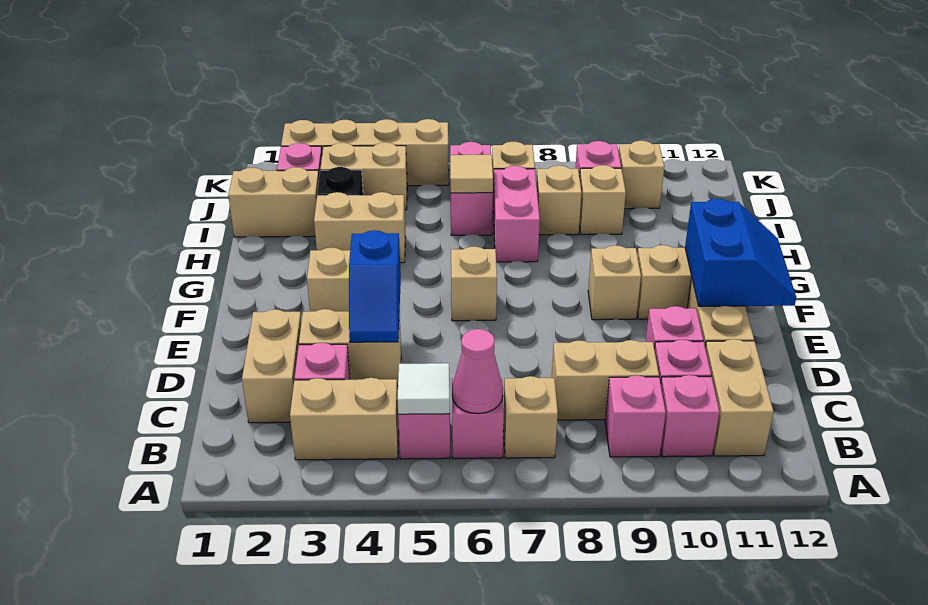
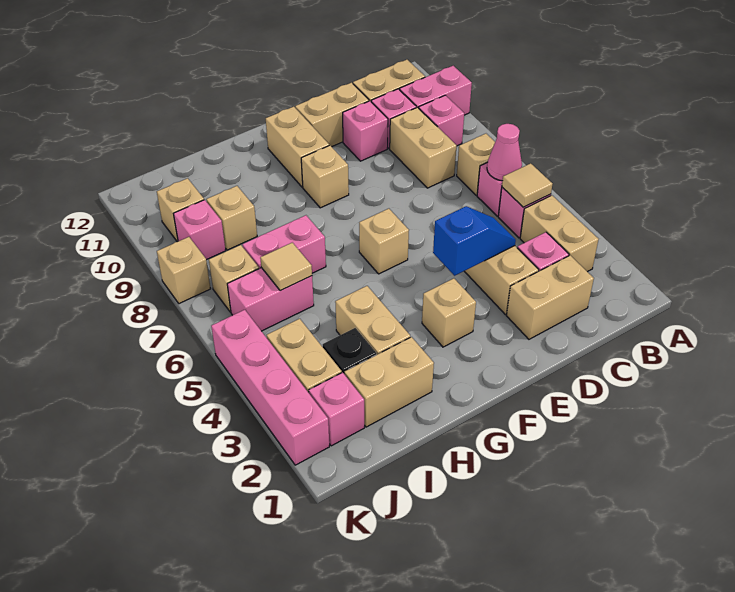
white 1x1 tile [398,363,450,415] -> tan 1x1 tile [502,163,552,207]
pink 1x1 brick [661,375,720,457] -> pink 1x2 brick [400,66,472,115]
blue 2x2 slope [685,199,796,306] -> none
tan 1x2 brick [228,167,319,237] -> tan 1x2 brick turned to [344,337,434,427]
tan 1x1 brick [536,165,582,235] -> tan 1x1 brick moved to [157,237,211,304]
tan 1x4 brick [281,119,449,186] -> pink 1x4 brick [211,310,329,465]

